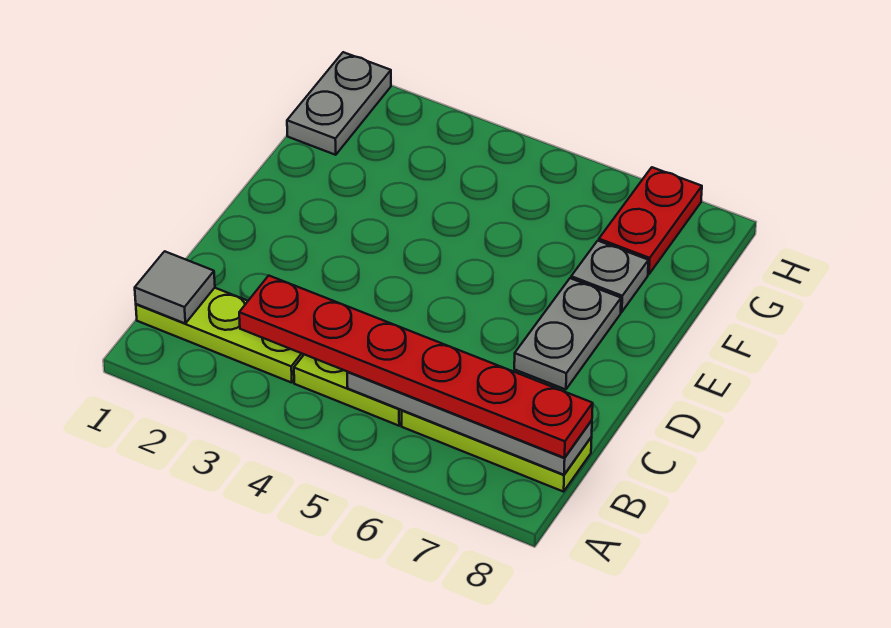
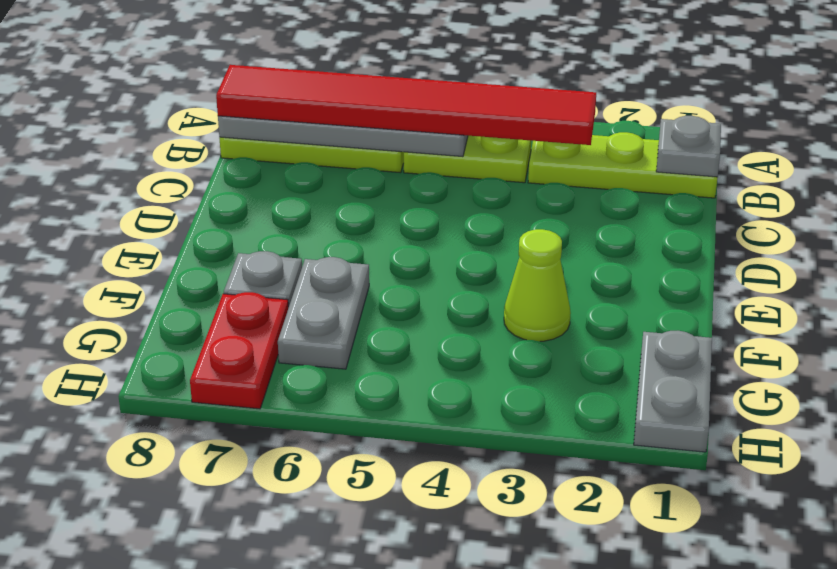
grey 1x1 tile [135,251,215,323] -> grey 1x1 plate [656,116,721,177]
red 1x6 plate [239,276,593,458] -> red 1x6 tile [216,65,596,145]
grey 1x2 plate [514,278,621,390] -> grey 1x2 plate moved to [278,257,369,369]
none -> lime 1x1 cone [504,229,571,341]

